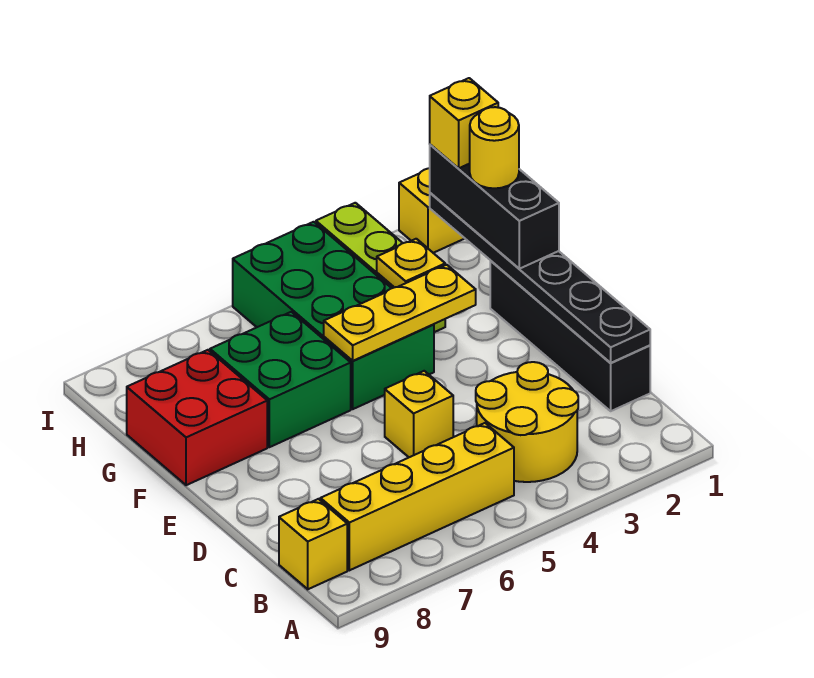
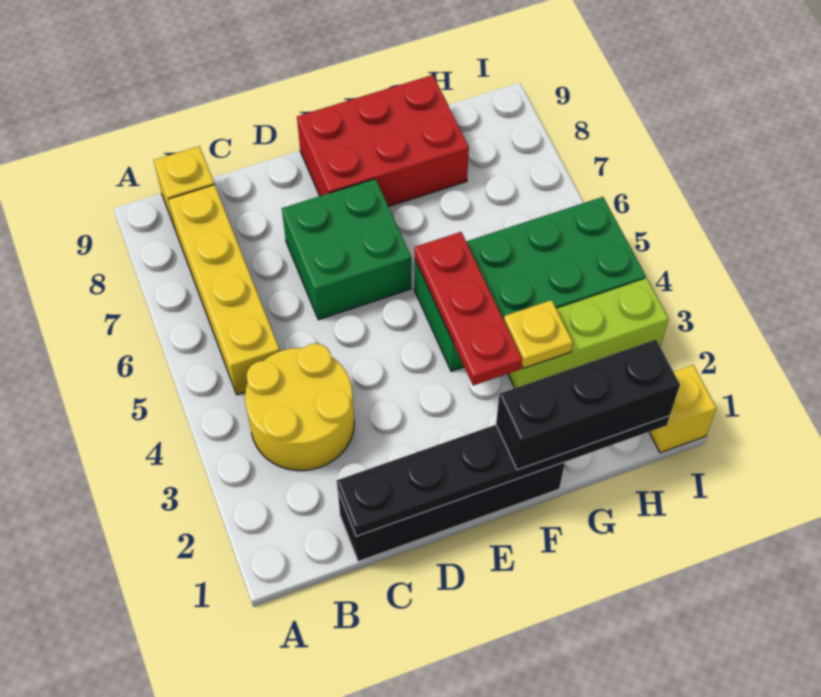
yellow 1x1 brick [385,371,453,457] -> none
yellow 1x3 plate [324,265,476,361] -> red 1x3 plate [415,232,522,386]
green 2x2 brick [210,312,351,447] -> green 2x2 brick moved to [282,179,411,320]
red 2x2 brick [127,350,267,485] -> red 2x3 brick [297,75,469,206]
yellow 1x1 round brick [470,107,519,188] -> none
yellow 1x1 brick [430,78,498,168] -> none

